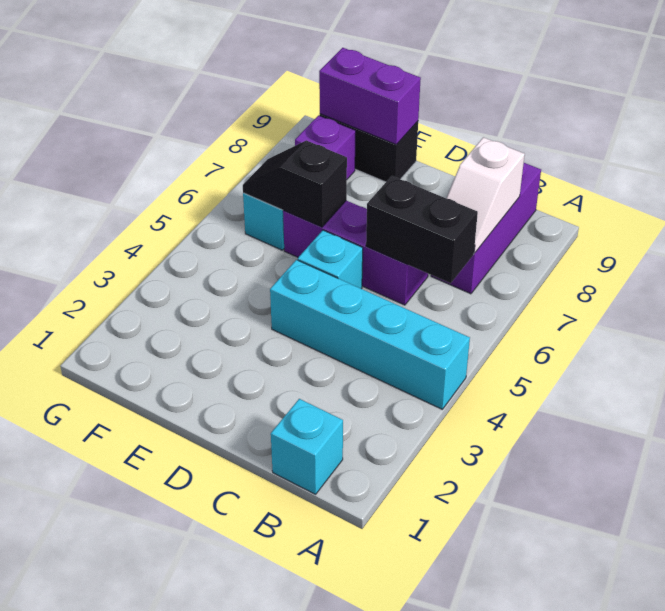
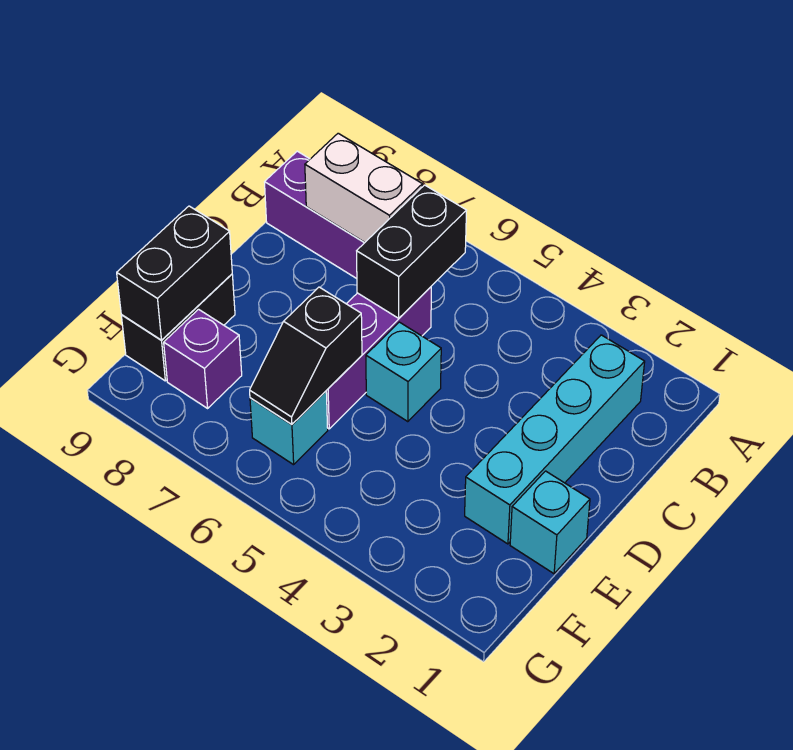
cyan 1x4 brick [270,260,470,409] -> cyan 1x4 brick moved to [465,335,645,544]
cyan 1x1 brick [271,399,343,494] -> cyan 1x1 brick moved to [510,471,590,574]
white 1x2 slope [446,137,525,253] -> white 1x2 brick [305,133,422,243]
purple 1x2 brick [319,48,421,145] -> black 1x2 brick [117,206,232,340]

